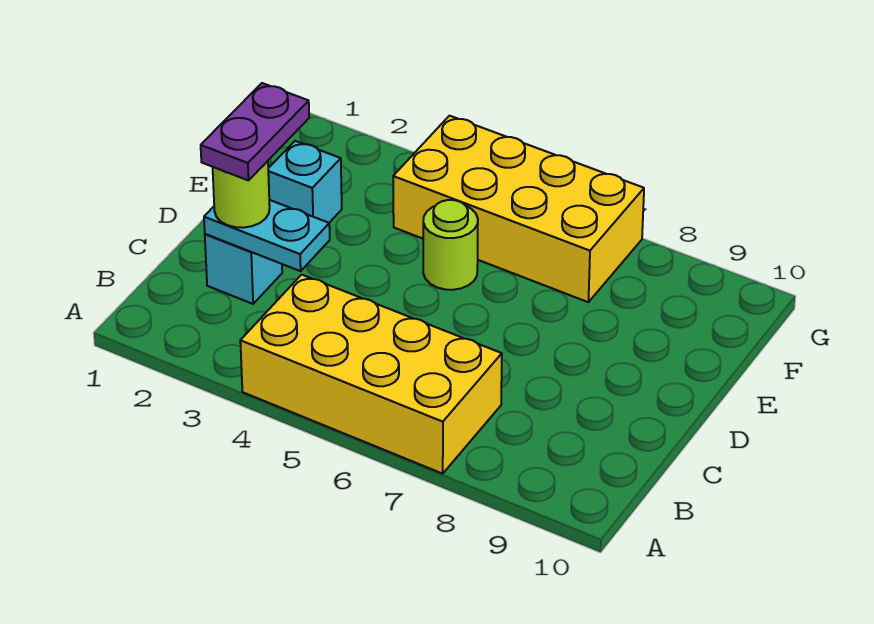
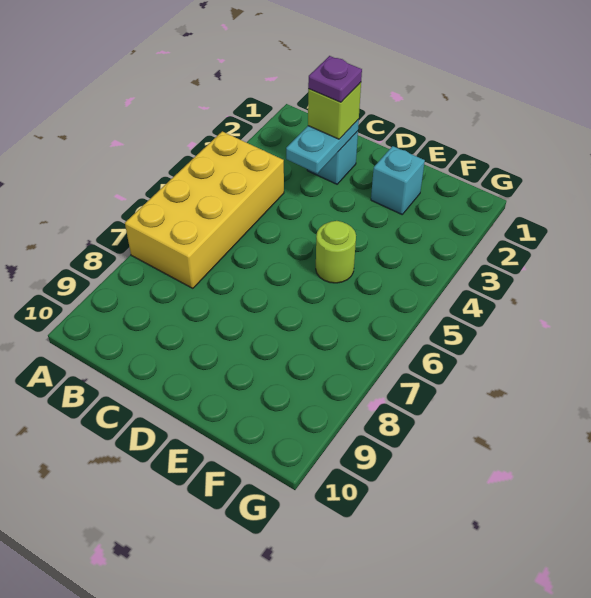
lime 1x1 round brick [213,161,270,228] -> lime 1x1 brick [308,82,361,139]
purple 1x2 plate [201,83,309,180] -> purple 1x1 plate [308,56,362,102]
yellow 2x4 brick [393,116,644,302] -> none

